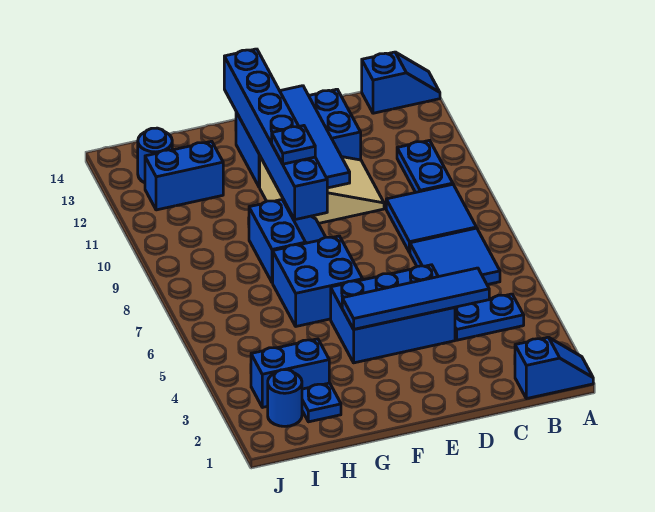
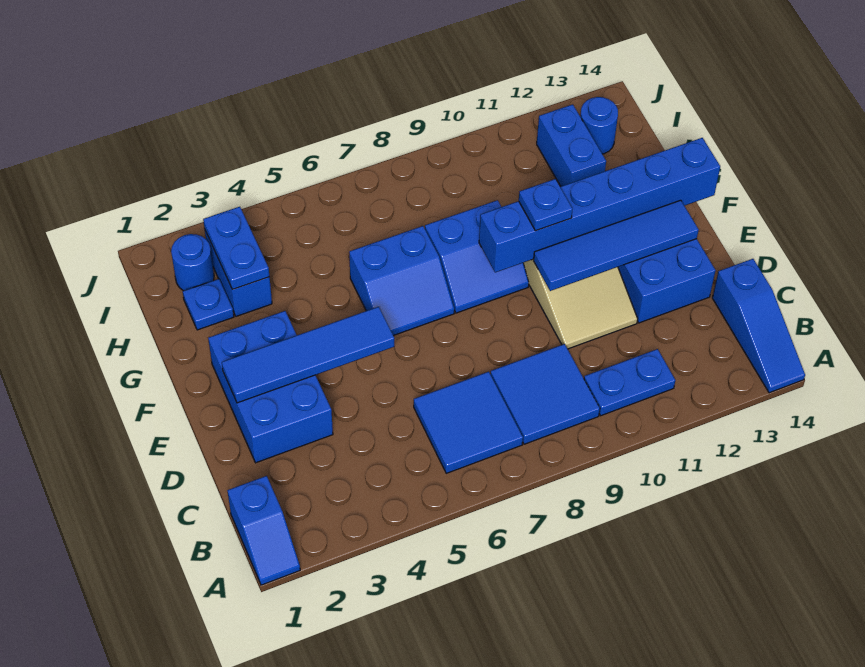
blue 1x2 slope [362,52,440,113] -> blue 1x3 slope [712,259,805,393]
blue 1x2 plate [455,294,524,340] -> blue 1x2 plate moved to [203,207,269,289]
blue 1x4 tile [342,268,489,329] -> blue 1x4 tile turned to [222,307,394,403]
blue 2x3 brick [331,265,455,363] -> blue 2x3 brick moved to [208,311,333,463]
blue 2x2 brick [273,236,363,326] -> blue 2x2 slope [349,226,454,336]

